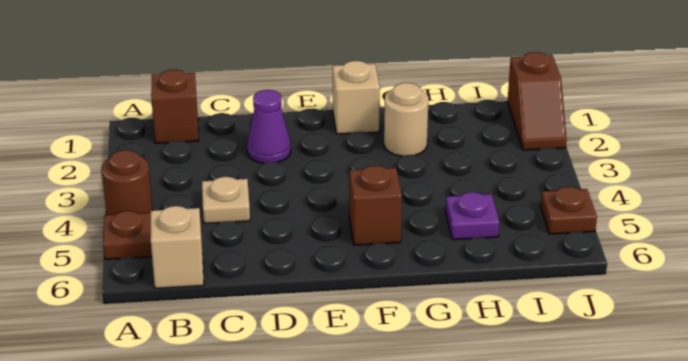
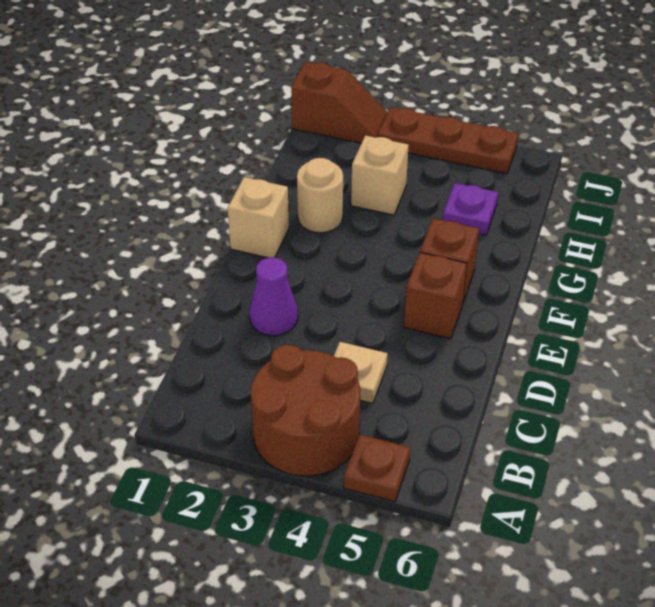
brown 1x1 round brick [102,150,153,215] -> brown 2x2 round brick [251,345,360,476]
brown 1x1 brick [151,70,199,143] -> brown 1x1 brick moved to [404,253,467,339]
tan 1x1 brick [151,206,204,288] -> tan 1x1 brick moved to [351,135,409,215]
brown 1x1 plate [541,187,597,234] -> brown 1x3 plate [378,107,519,174]

